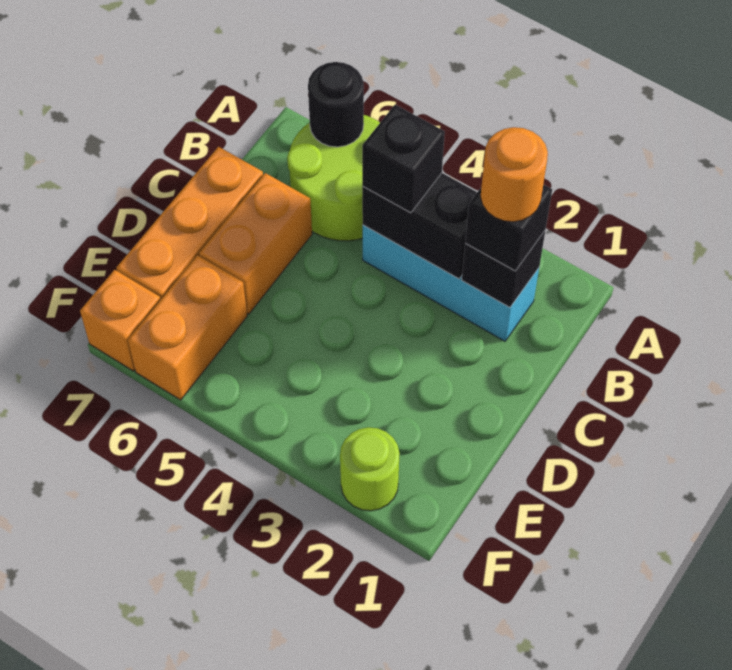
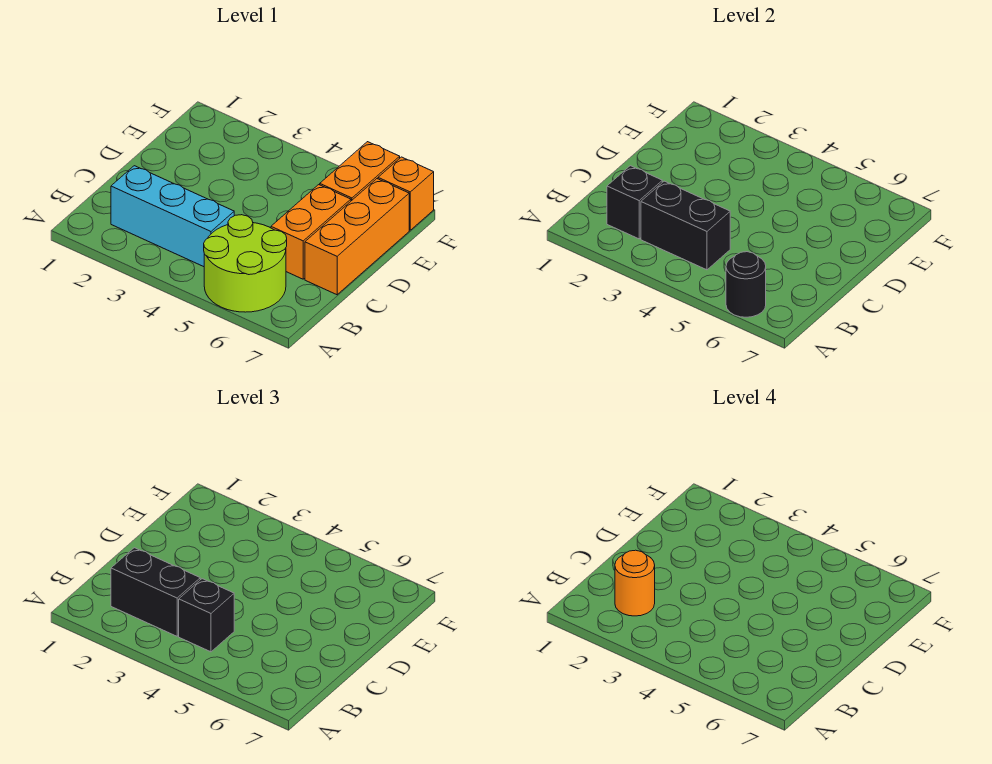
black 1x1 brick [465,184,552,271] -> black 1x2 brick [111,548,200,636]
lime 1x1 round brick [340,427,400,511] -> none

